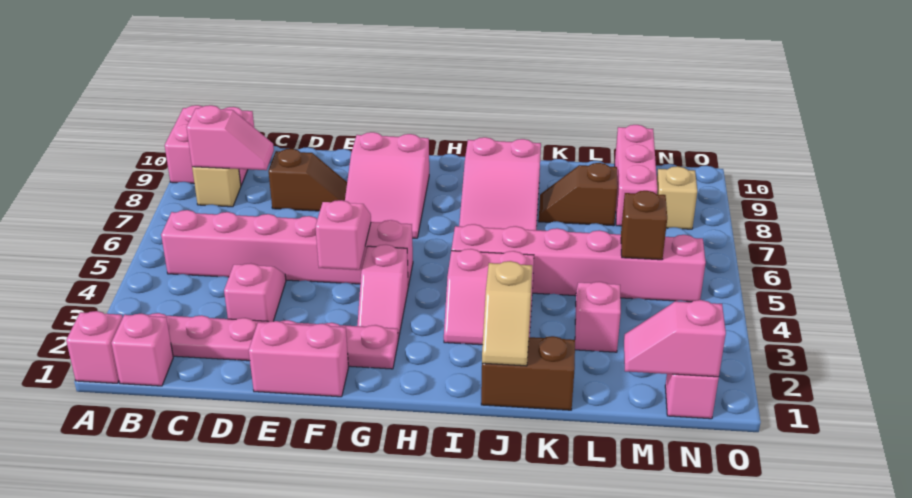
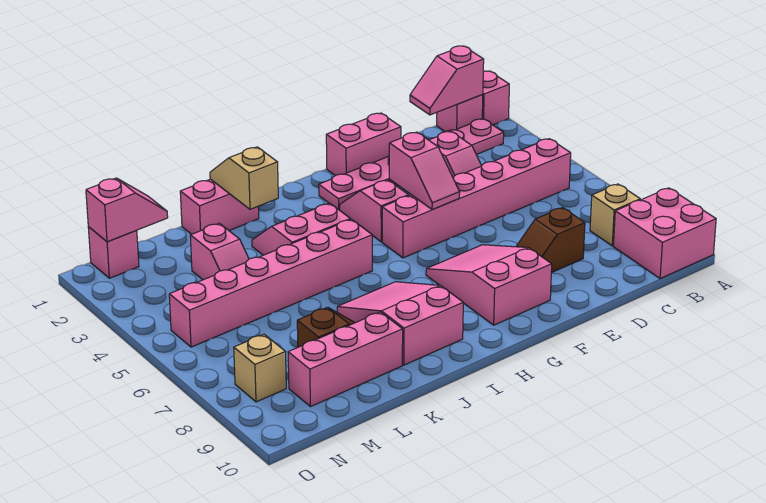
pink 1x2 slope [187,105,274,170] -> pink 1x2 slope moved to [410,46,484,115]
brown 1x2 brick [481,336,575,410] -> pink 1x2 brick [180,179,259,234]
brown 1x1 brick [621,191,667,260] -> none
pink 1x3 brick [615,125,657,226] -> pink 1x3 brick turned to [288,312,403,407]

